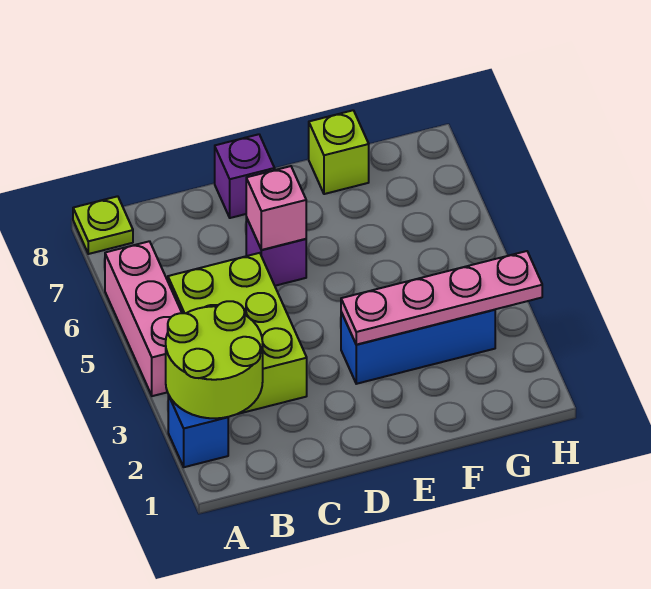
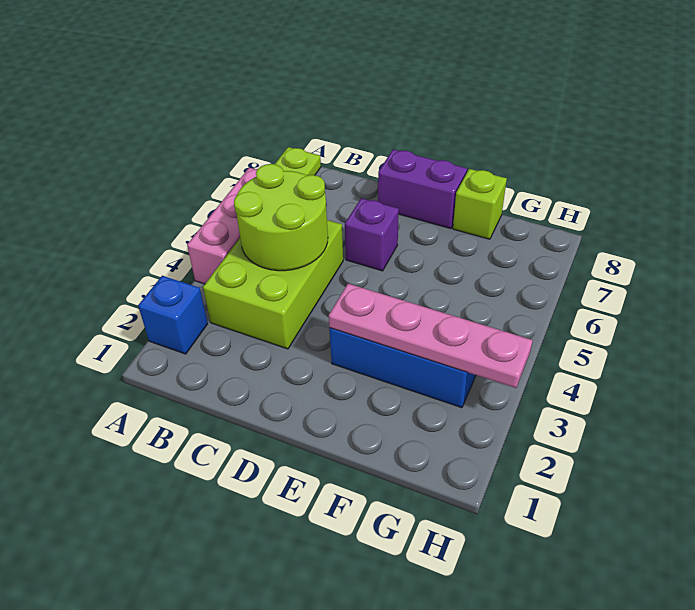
lime 2x2 round brick [166,301,263,418] -> lime 2x2 round brick moved to [234,164,328,271]
pink 1x1 brick [246,166,306,250] -> none
purple 1x1 brick [215,134,275,218] -> purple 1x2 brick [378,150,467,229]

